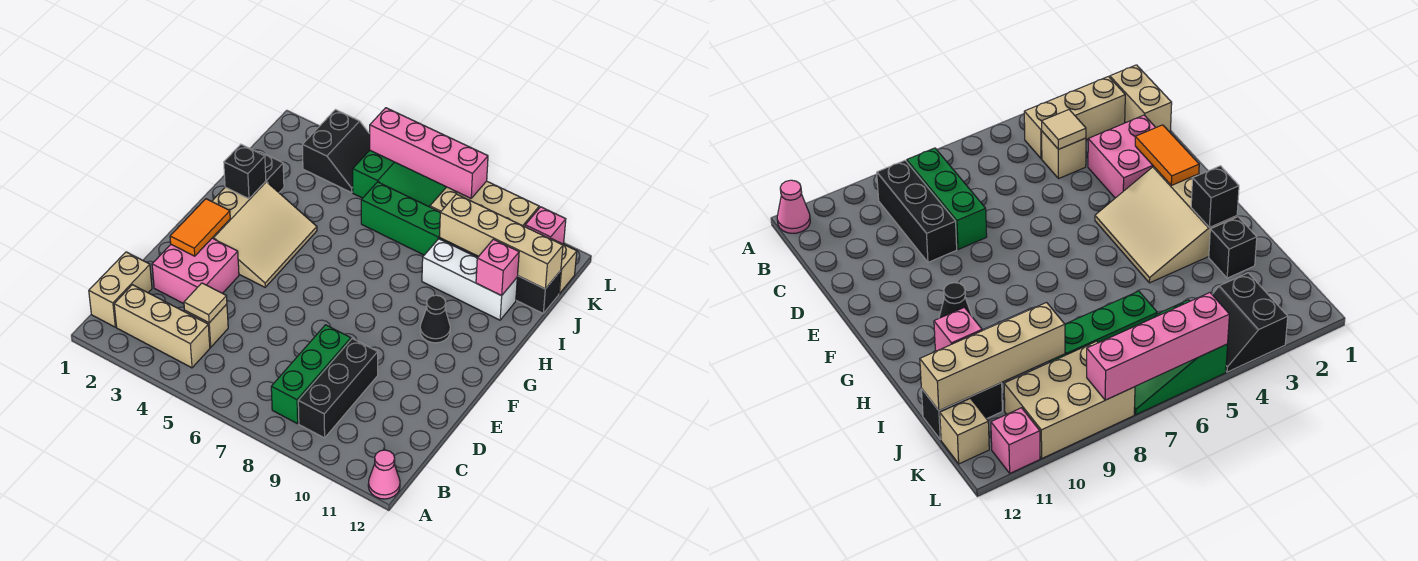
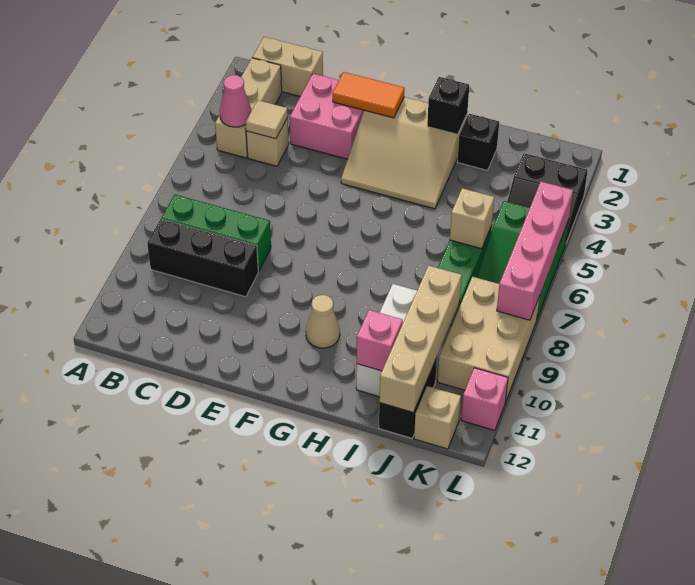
pink 1x1 cone [368,450,400,499] -> pink 1x1 cone moved to [220,75,251,127]
black 1x1 cone [420,295,450,343] -> tan 1x1 cone [306,295,340,348]
none -> tan 1x1 brick [450,188,494,249]

